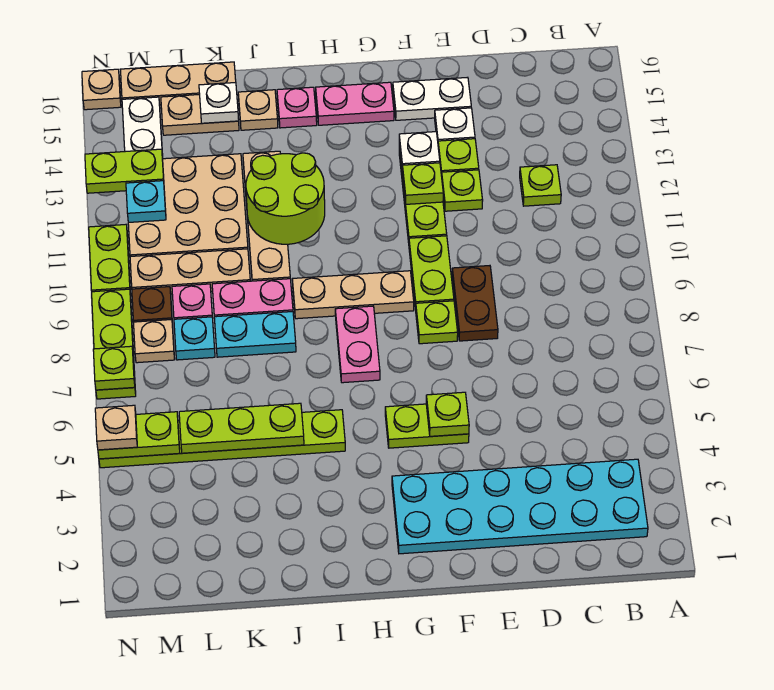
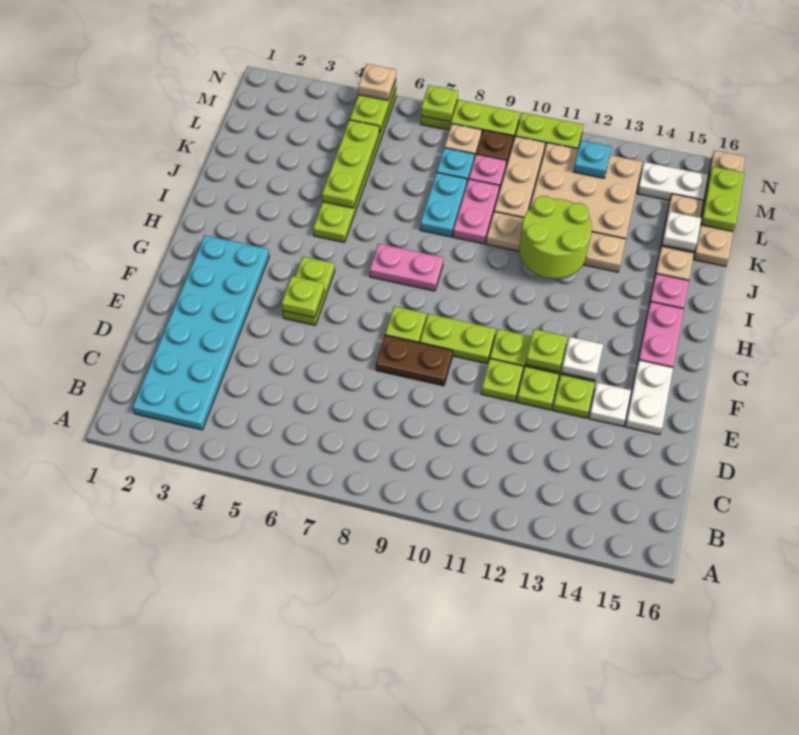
lime 1x1 plate [520,165,561,206] -> lime 1x1 plate moved to [481,359,523,402]
tan 1x3 plate [292,271,414,319] -> none
lime 1x2 plate [85,149,164,193] -> lime 1x2 plate moved to [701,167,744,232]

